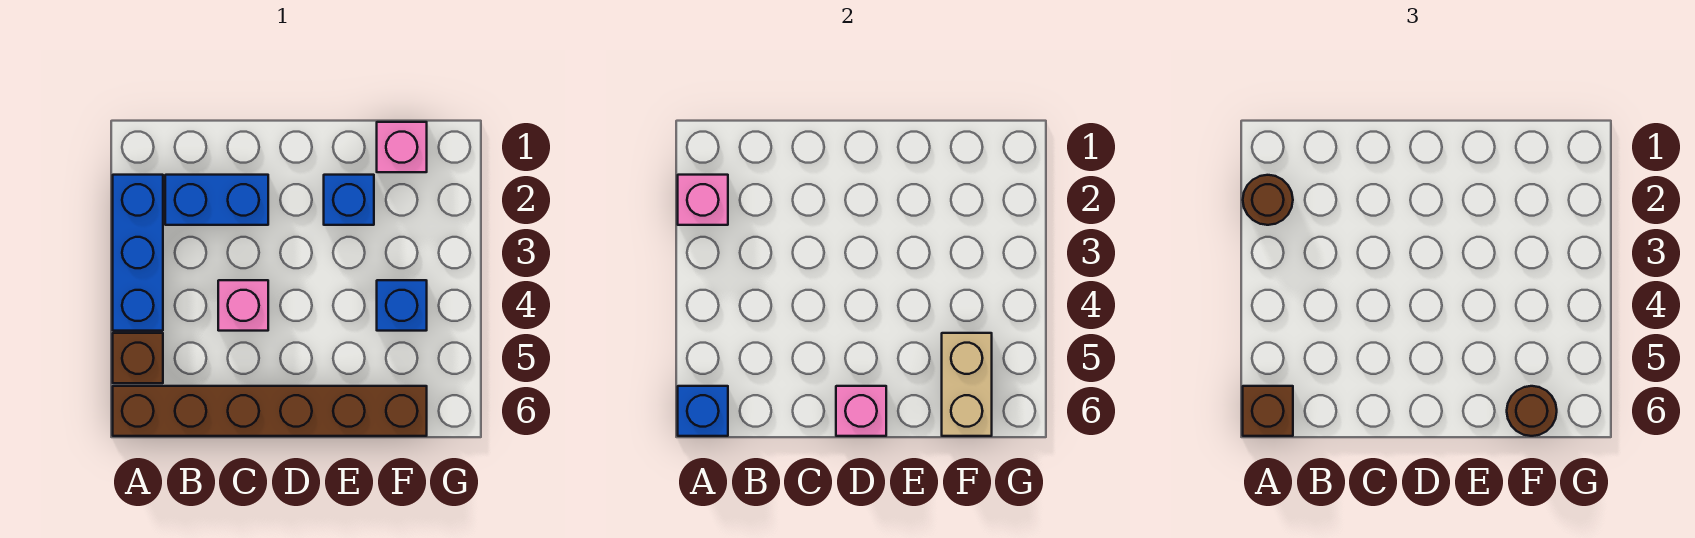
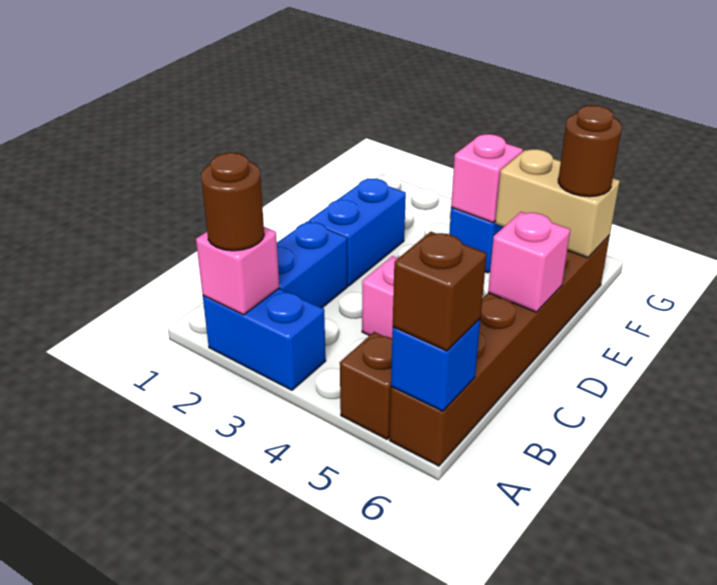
blue 1x3 brick [113,175,163,331] -> blue 1x2 brick [203,289,326,390]
blue 1x1 brick [324,175,374,225] -> blue 1x2 brick [309,178,406,286]
pink 1x1 brick [377,122,427,172] -> pink 1x1 brick moved to [451,134,523,223]

